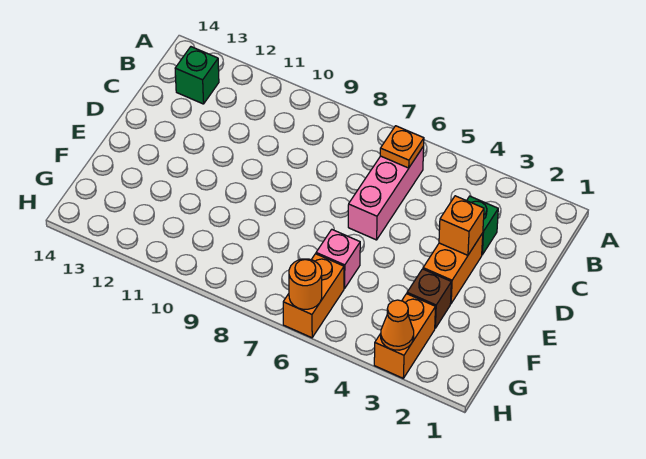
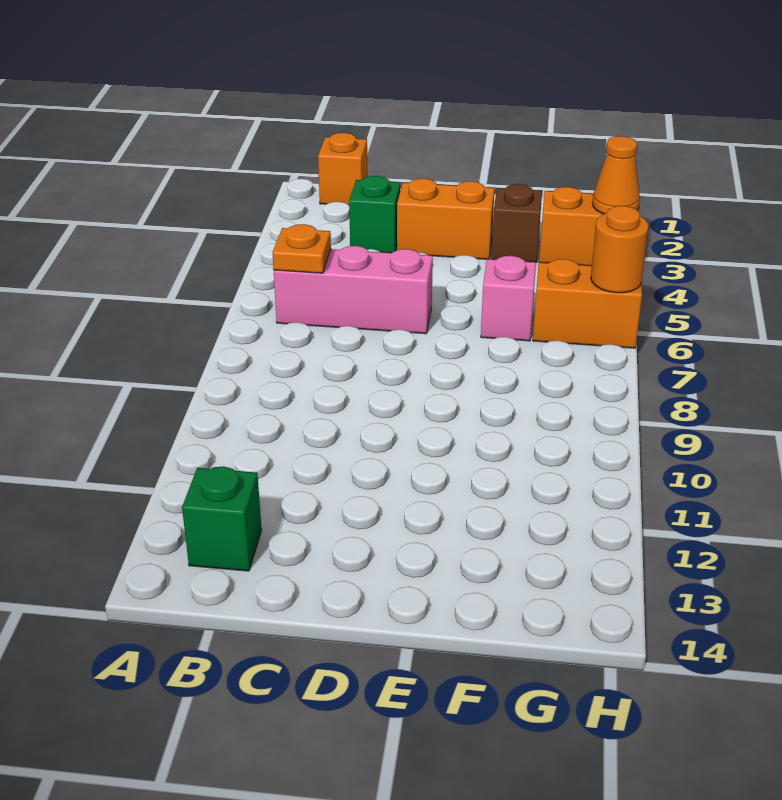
orange 1x1 brick [439,196,484,255] -> orange 1x1 brick moved to [318,133,368,205]

